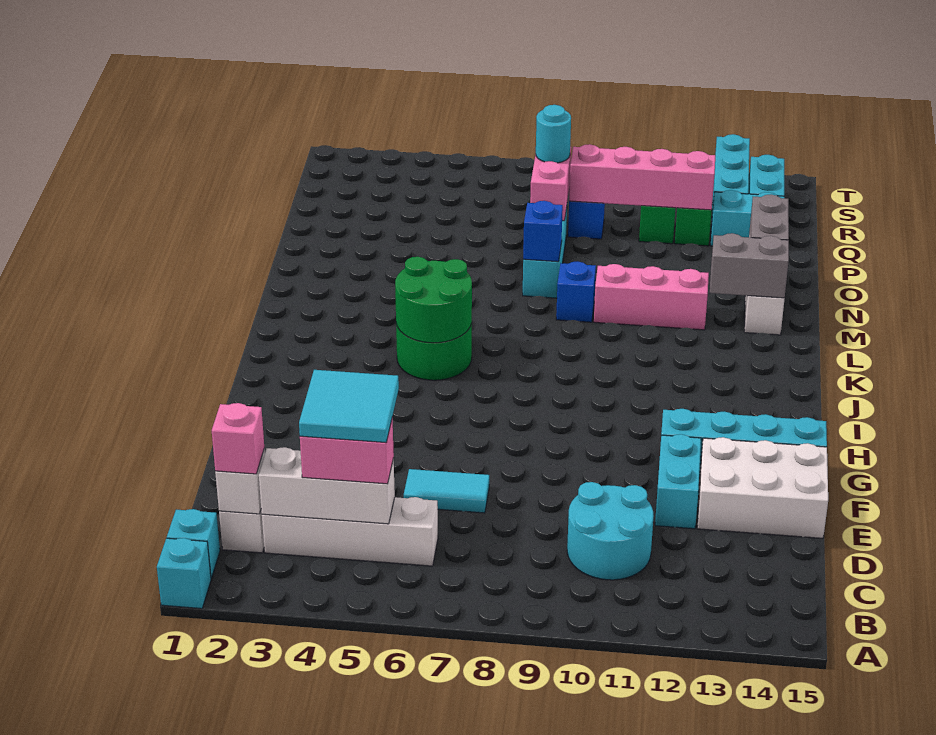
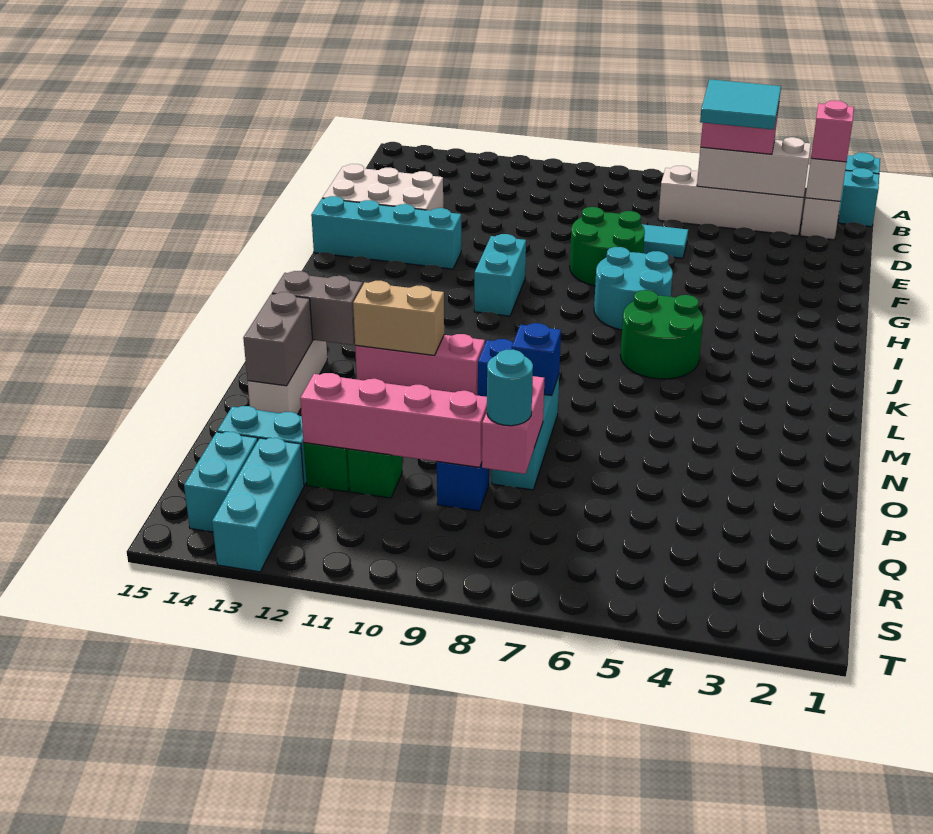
cyan 2x2 round brick [567,482,653,580] -> cyan 2x2 round brick moved to [594,247,673,330]
cyan 1x2 brick [655,434,701,529] -> cyan 1x2 brick moved to [474,234,526,316]
green 2x2 round brick [395,257,472,343] -> green 2x2 round brick moved to [570,207,645,286]
none -> tan 1x2 brick [353,281,444,355]

